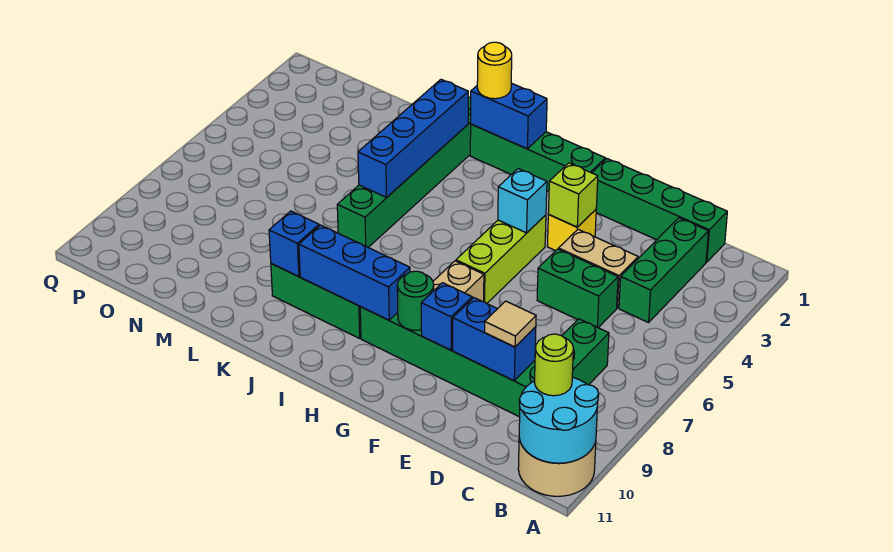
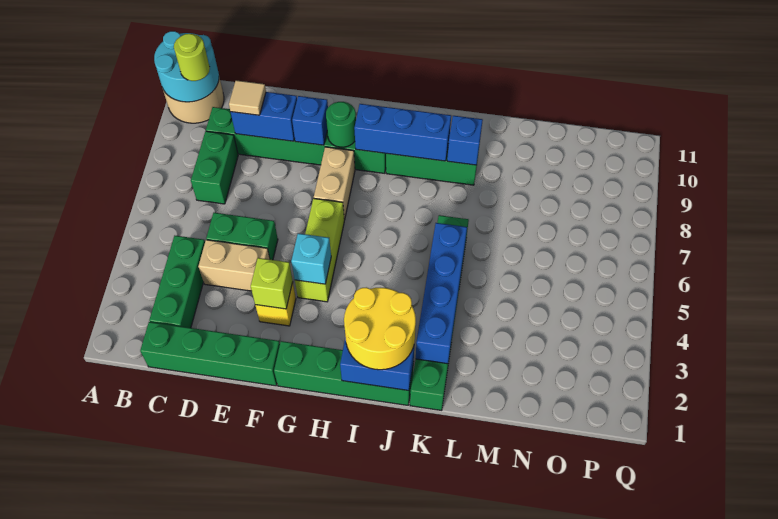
yellow 1x1 round brick [477,42,512,99] -> yellow 2x2 round brick [344,287,416,370]

